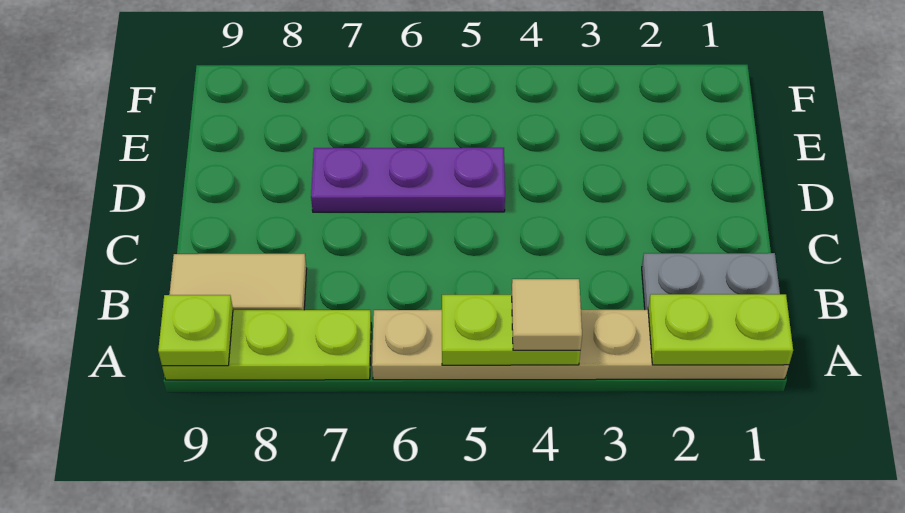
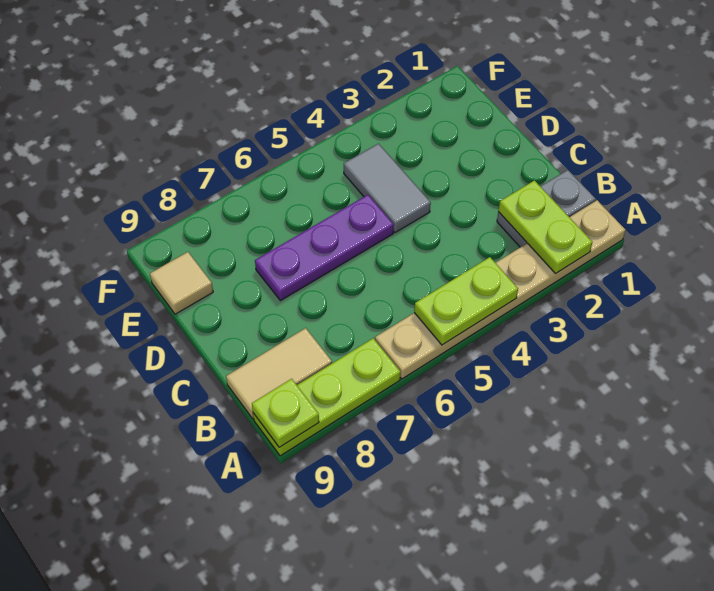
lime 1x2 plate [648,294,793,365] -> lime 1x2 plate turned to [498,180,592,273]
tan 1x1 tile [512,279,582,350] -> tan 1x1 tile moved to [150,252,213,314]
none -> grey 1x2 tile [344,144,431,233]

